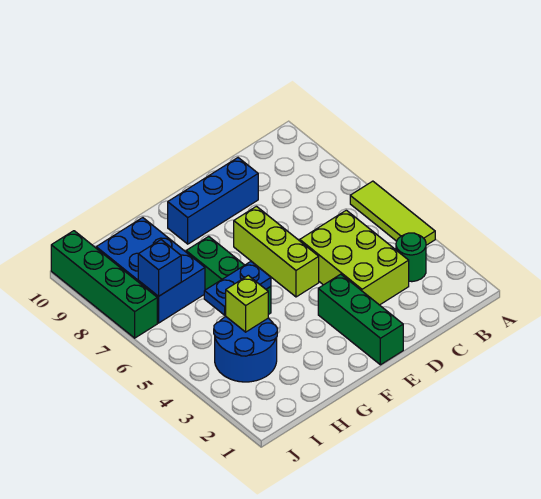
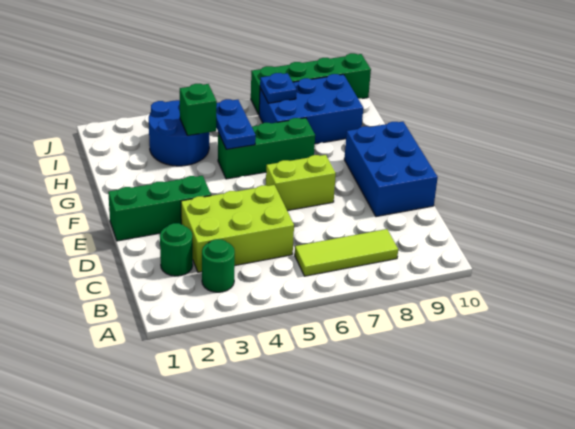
lime 1x3 tile [350,181,435,245] -> lime 1x3 tile moved to [295,229,398,276]
none -> green 1x1 round brick [160,223,193,276]
blue 1x3 brick [168,158,258,244] -> blue 2x3 brick [344,122,438,217]
lime 1x3 brick [234,206,319,297] -> lime 1x2 brick [266,155,336,211]
lime 1x1 brick [226,275,268,332] -> green 1x1 brick [180,84,217,136]
blue 1x1 brick [138,240,181,296] -> blue 1x1 plate [260,73,297,103]

